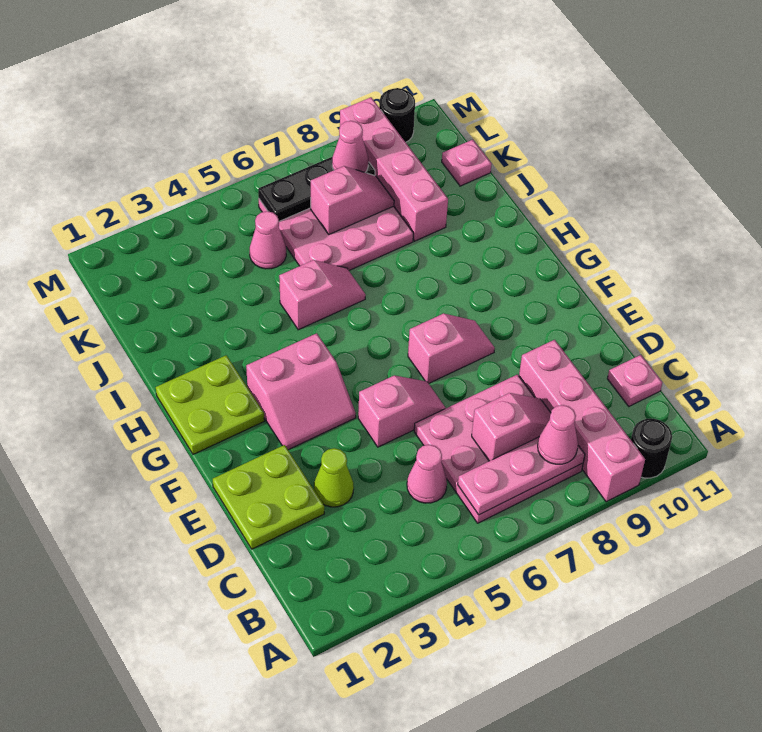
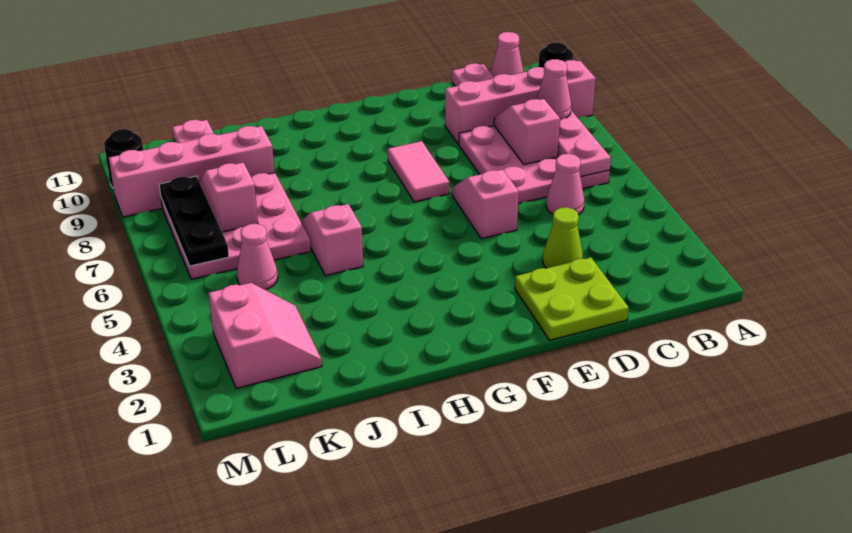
pink 2x2 slope [246,333,356,450] -> pink 2x2 slope moved to [209,283,322,388]
pink 1x2 slope [408,313,495,383] -> pink 1x2 tile [388,141,449,202]
lime 2x2 plate [156,355,264,454] -> none
pink 1x1 cone [332,121,369,172] -> pink 1x1 cone moved to [491,32,523,77]

